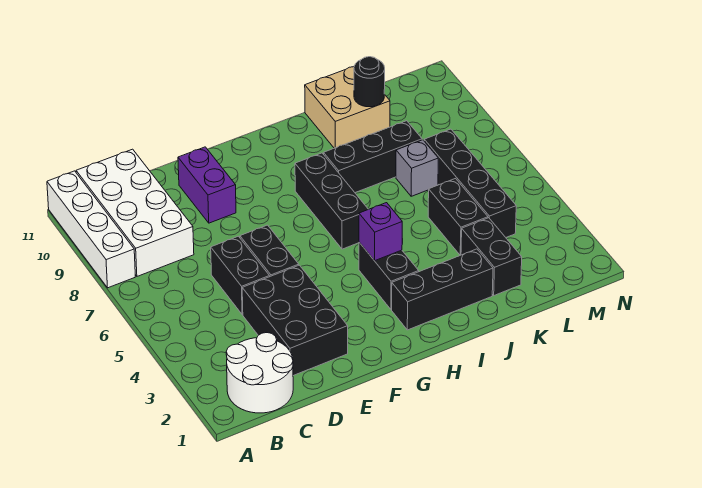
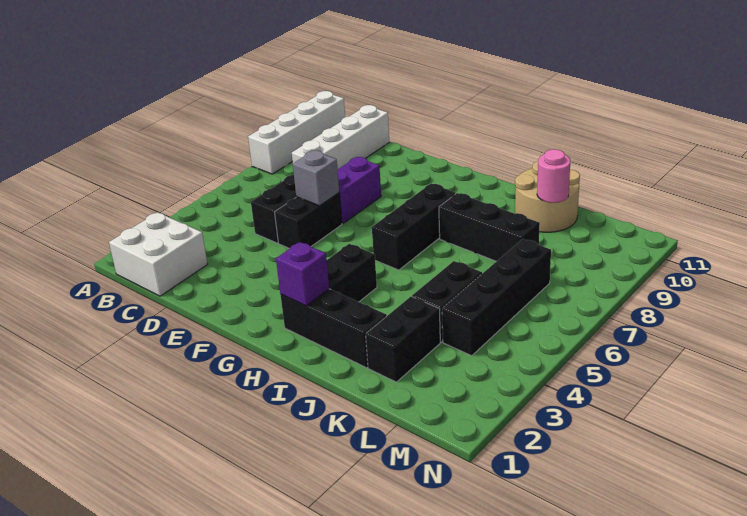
white 2x2 round brick [226,333,293,413] -> white 2x2 brick [109,212,207,296]
white 2x4 brick [76,149,194,276] -> white 1x4 brick [292,105,389,169]
black 2x3 brick [242,265,348,376] -> none
purple 1x2 brick [178,147,236,223] -> purple 1x2 brick moved to [338,157,381,224]
purple 1x1 brick [359,203,402,261] -> purple 1x1 brick moved to [276,242,329,306]
tan 2x2 brick [305,67,390,148] -> tan 2x2 round brick [515,161,580,232]
grey 1x1 brick [396,140,438,196] -> grey 1x1 brick moved to [293,150,339,206]
black 1x1 round brick [354,57,385,107] -> pink 1x1 round brick [537,149,570,203]

